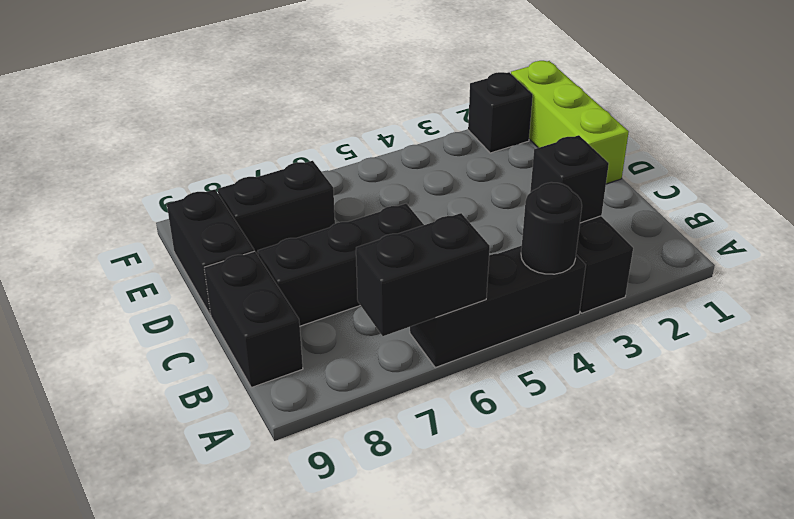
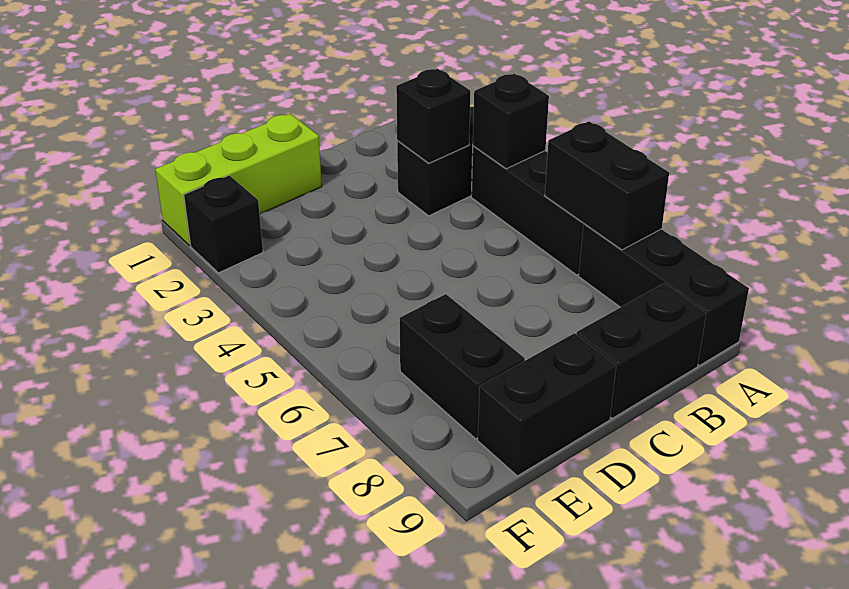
black 1x1 round brick [521,182,582,274] -> black 1x1 brick [473,74,549,169]
black 1x3 brick [258,204,424,326] -> black 1x3 brick moved to [579,224,749,365]

